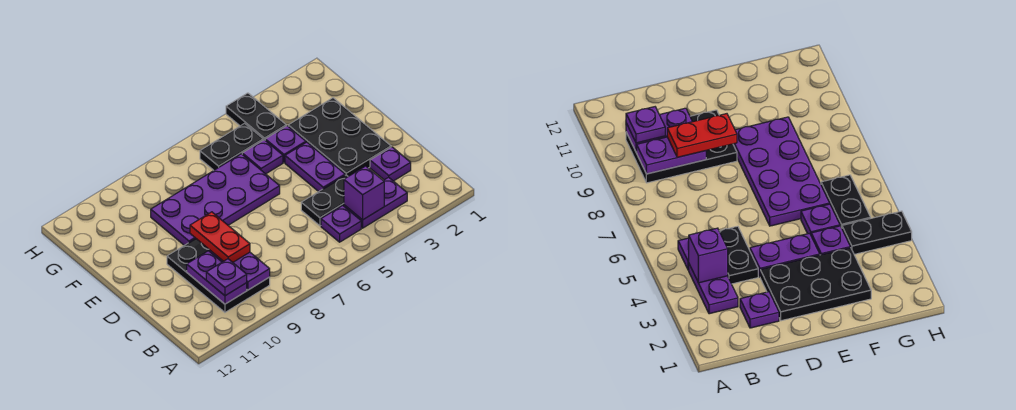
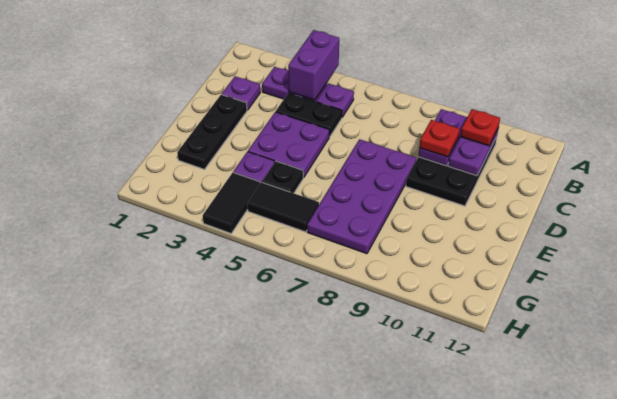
purple 1x1 brick [344,166,384,220] -> purple 1x2 brick [288,30,339,100]
purple 1x1 plate [206,259,247,296] -> red 1x1 plate [460,109,500,146]
red 1x2 plate [190,212,250,262] -> red 1x1 plate [419,120,460,157]
black 2x3 plate [288,98,391,176] -> black 1x3 plate [177,94,247,169]
purple 1x2 plate [285,142,345,192] -> purple 2x2 plate [248,112,329,178]
purple 2x4 plate [151,154,280,245] -> purple 2x4 plate turned to [307,139,416,254]
purple 1x1 plate [242,140,283,174] -> black 1x1 plate [262,161,303,193]
black 1x2 plate [226,93,286,140] -> black 1x2 tile [203,173,260,233]
black 1x2 plate [200,123,263,170] -> black 1x2 tile [247,182,319,232]

